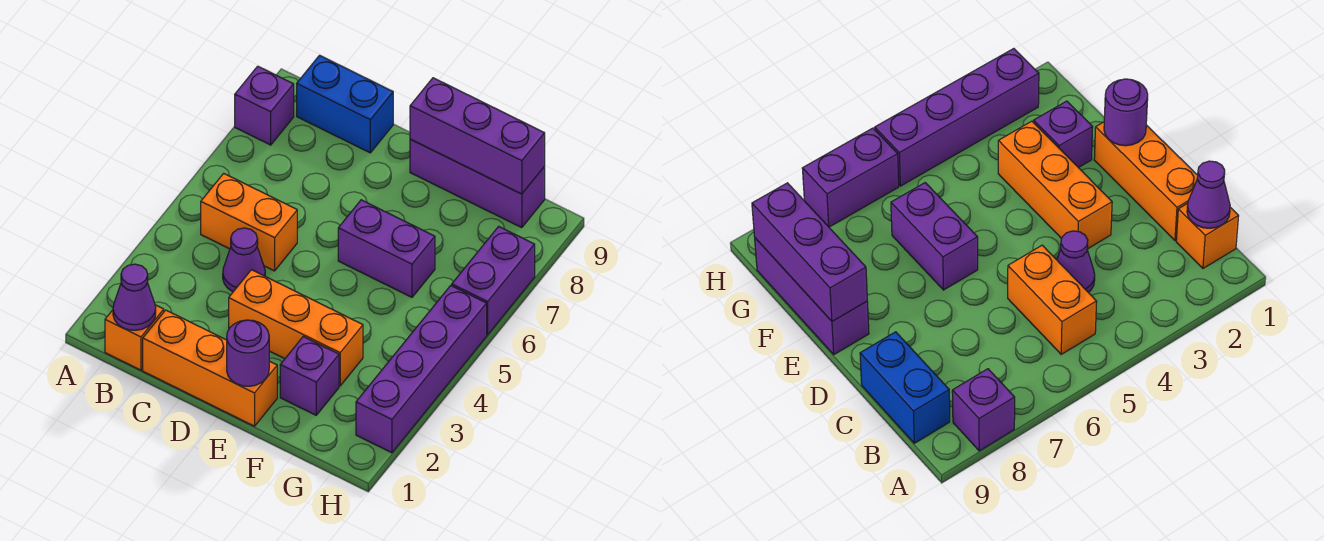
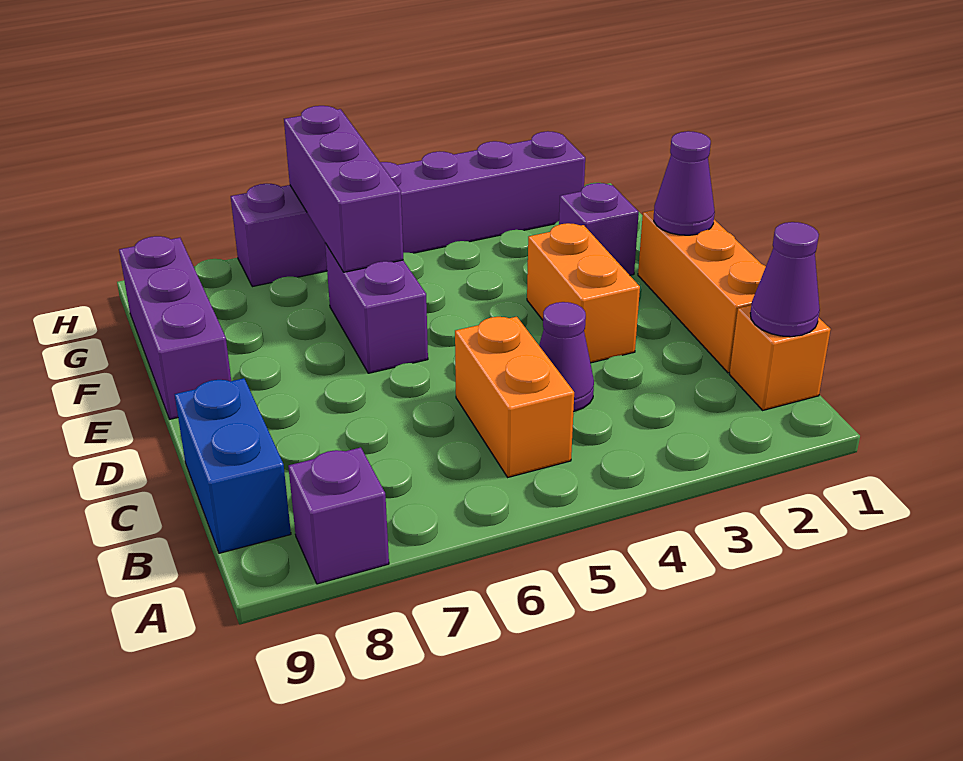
orange 1x3 brick [229,270,363,386] -> orange 1x2 brick [527,223,640,363]
purple 1x1 round brick [227,320,269,386] -> purple 1x1 cone [654,131,715,235]
purple 1x3 brick [410,78,545,194] -> purple 1x3 brick moved to [284,106,403,272]

